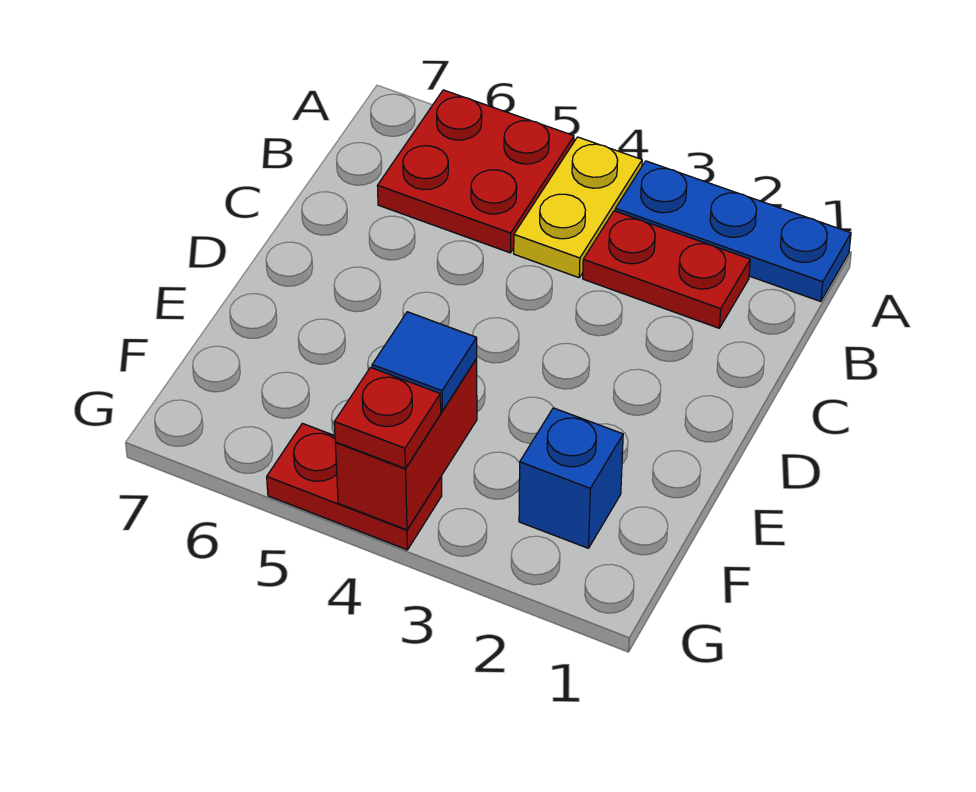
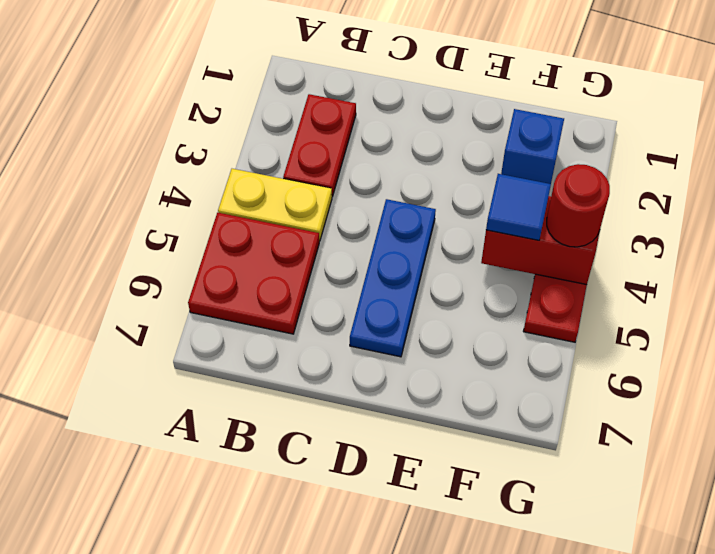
blue 1x3 plate [615,161,851,302] -> blue 1x3 plate moved to [350,199,436,357]
red 1x1 plate [334,368,441,469] -> red 1x1 round brick [547,164,610,247]

